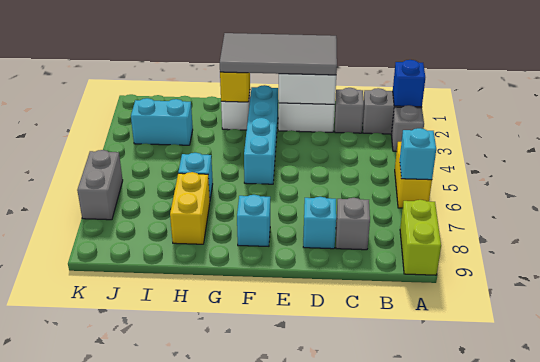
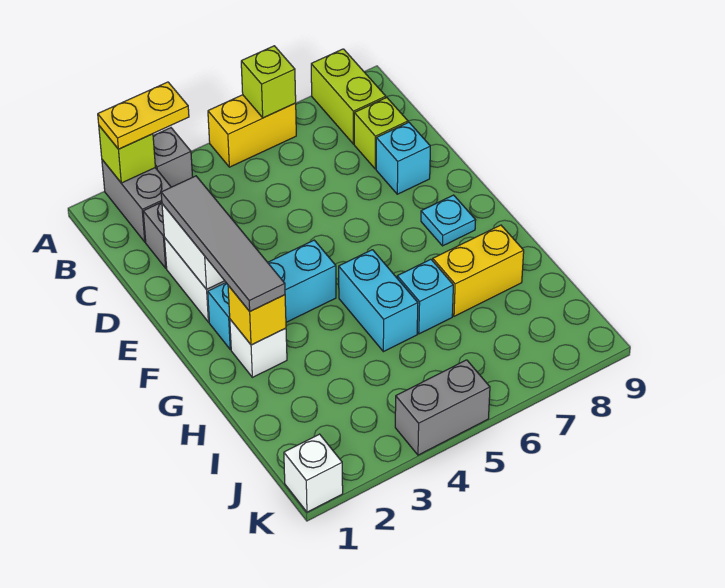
blue 1x1 brick [393,60,425,107] -> lime 1x1 brick [99,126,155,183]
none -> yellow 1x2 plate [98,82,189,149]
cyan 1x1 brick [400,128,436,180] -> lime 1x1 brick [241,46,296,118]
lime 1x2 brick [400,200,441,275] -> lime 1x2 brick turned to [311,49,386,144]
grey 1x1 brick [336,198,370,250] -> lime 1x1 brick [354,98,408,169]
grey 2x4 tile [220,33,337,75] -> grey 1x4 tile [161,176,285,311]
cyan 1x4 brick [244,85,278,184] -> cyan 1x3 brick [208,240,336,350]
cyan 1x1 brick [237,195,270,246] -> cyan 1x1 plate [421,195,476,246]
cyan 1x2 brick [131,98,193,145] -> cyan 1x2 brick moved to [339,250,418,352]
none -> white 1x1 brick [284,434,343,512]
grey 1x2 brick [77,150,123,220] -> grey 1x2 brick moved to [395,360,490,455]

